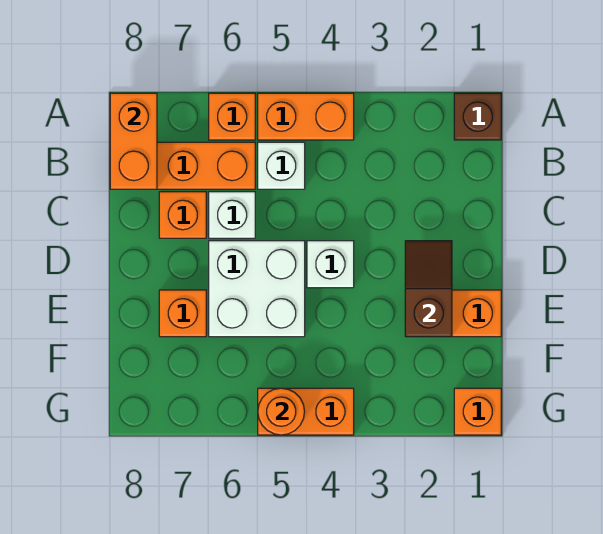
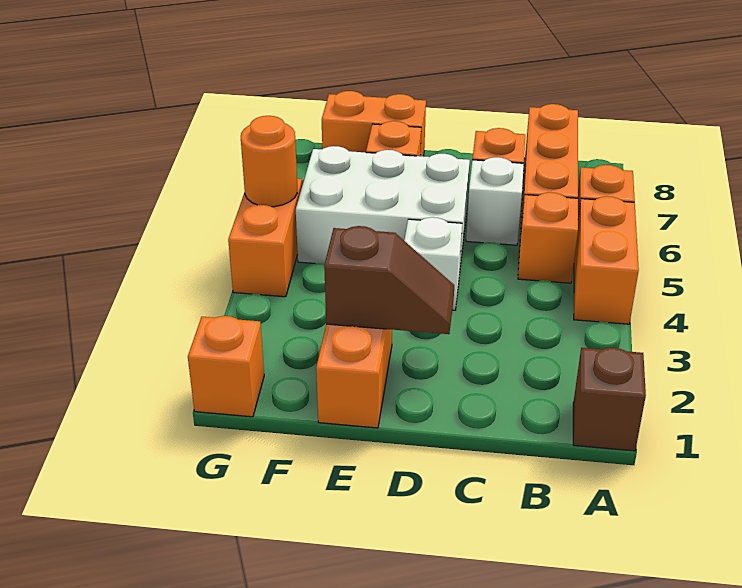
orange 1x2 brick [110,93,157,189] -> orange 1x2 brick moved to [322,91,426,156]
white 1x1 brick [258,142,305,189] -> orange 1x1 brick [518,192,578,283]
white 2x2 brick [209,241,305,337] -> white 2x3 brick [296,146,470,267]

